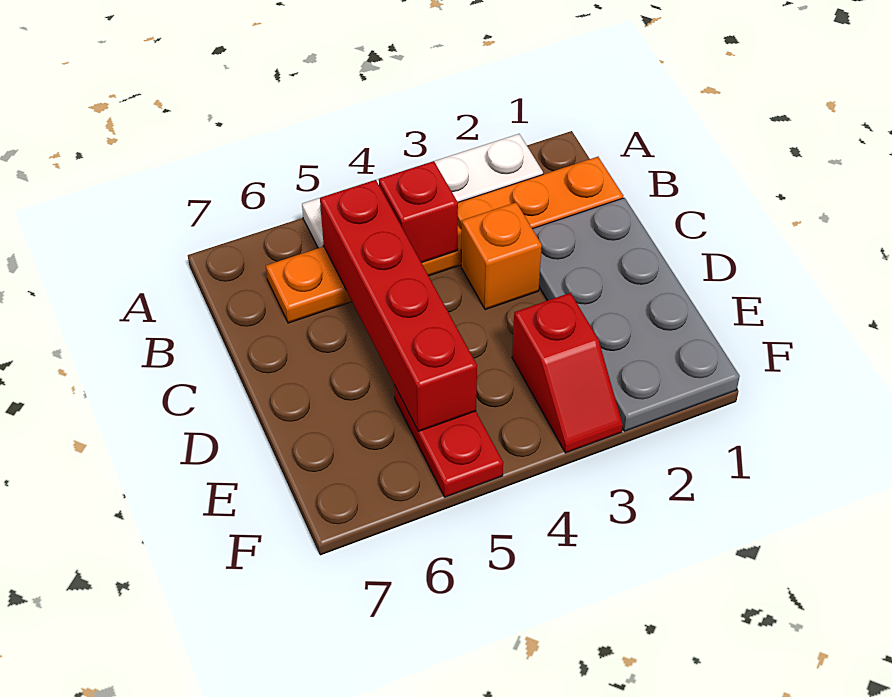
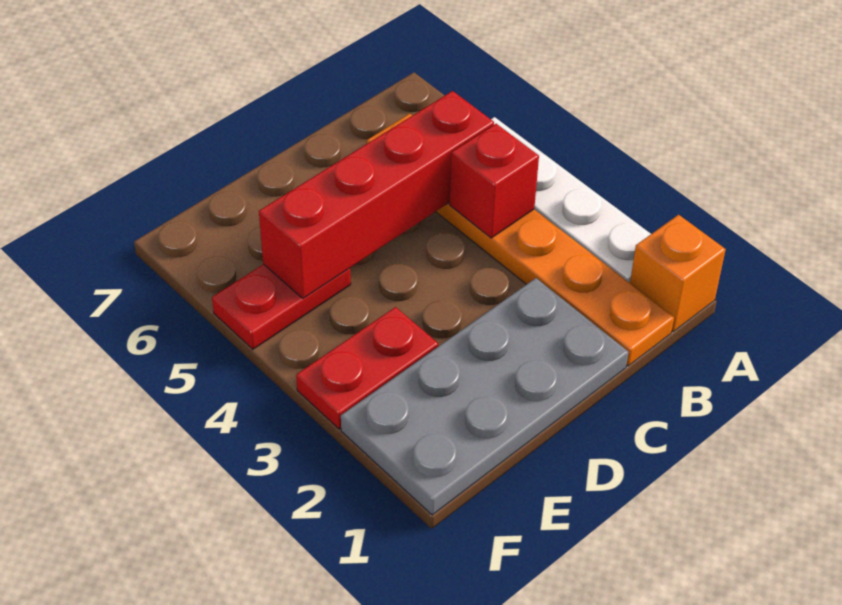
orange 1x1 brick [461,202,542,310] -> orange 1x1 brick moved to [630,215,726,332]
red 1x2 slope [512,293,623,453] -> red 1x2 plate [296,307,438,429]

